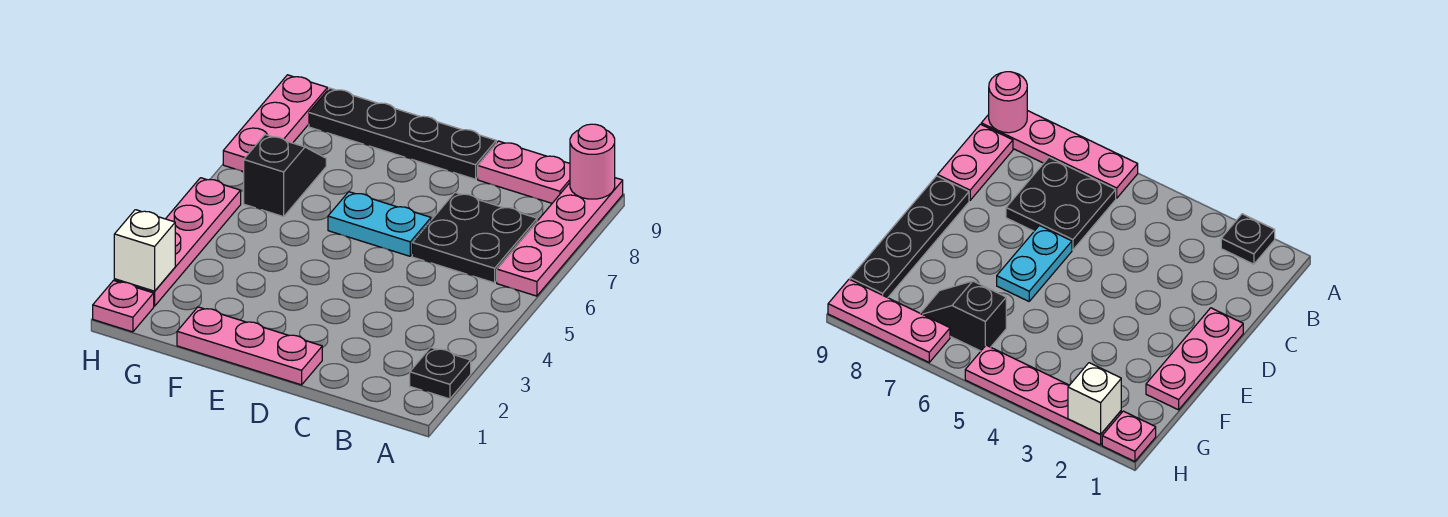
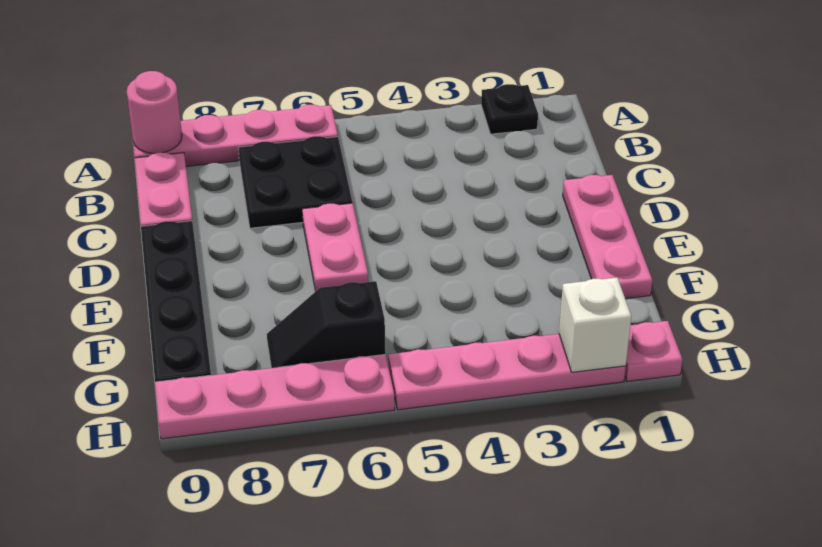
cyan 1x2 plate [328,192,431,256] -> pink 1x2 plate [302,203,368,291]
pink 1x3 plate [223,75,328,172] -> pink 1x4 plate [155,355,395,439]

